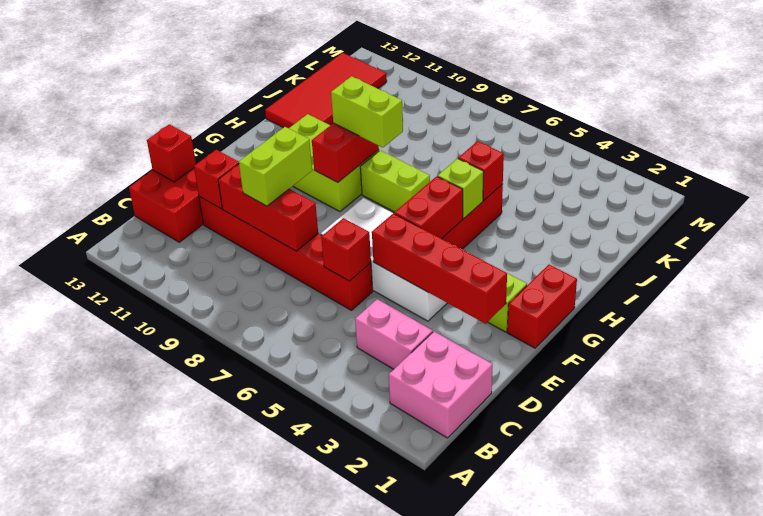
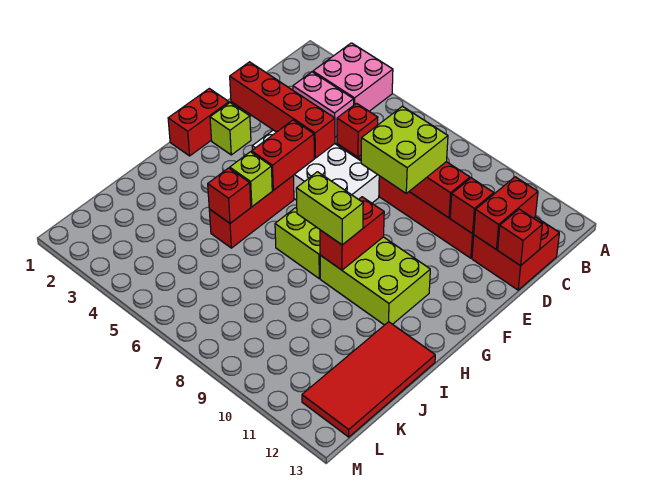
pink 2x2 brick [389,331,492,438] -> pink 2x2 brick moved to [313,43,393,111]
none -> red 1x2 brick [474,177,538,249]
lime 1x2 brick [239,127,312,206] -> lime 2x2 brick [361,106,448,193]

